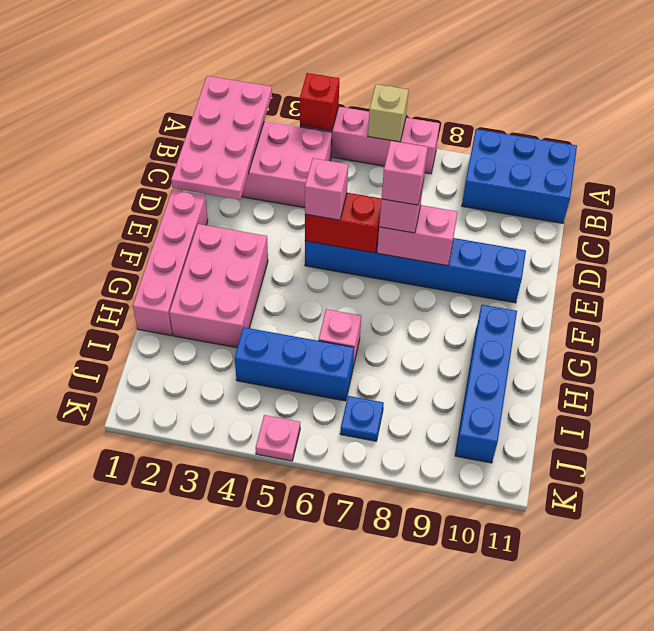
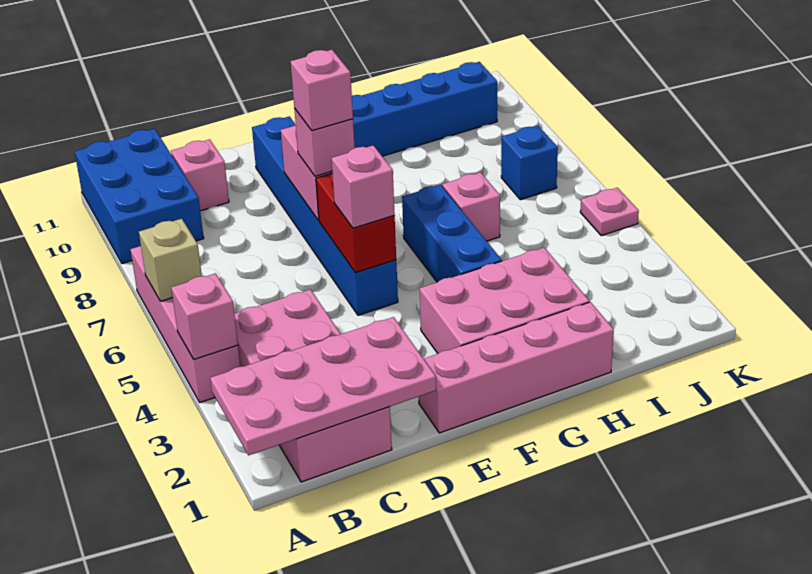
red 1x1 brick [300,73,339,131] -> pink 1x1 brick [171,273,238,359]
none -> pink 1x1 brick [171,139,229,211]
blue 1x3 brick [235,327,354,401] -> blue 1x3 brick moved to [402,185,502,282]
blue 1x1 plate [340,396,384,441] -> blue 1x1 brick [501,126,558,200]

